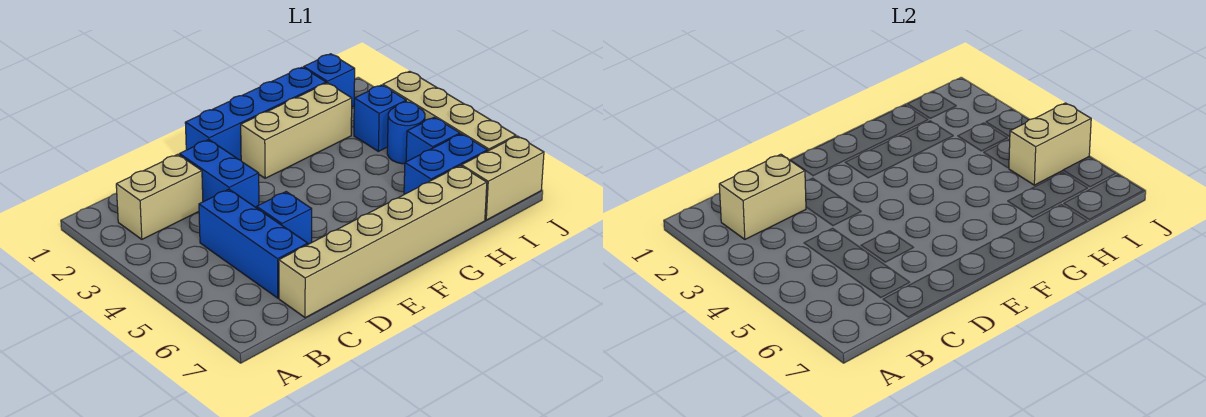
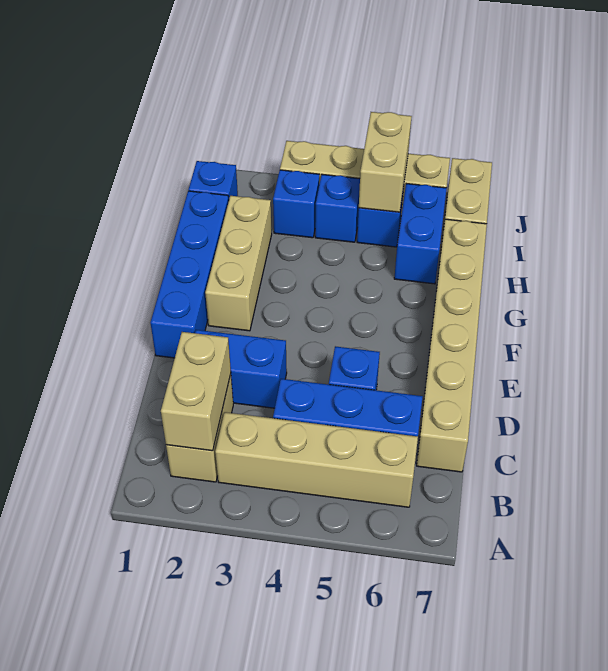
none -> tan 1x4 brick [215,412,418,507]
blue 1x1 round brick [387,102,425,164] -> blue 1x1 brick [315,174,360,242]

